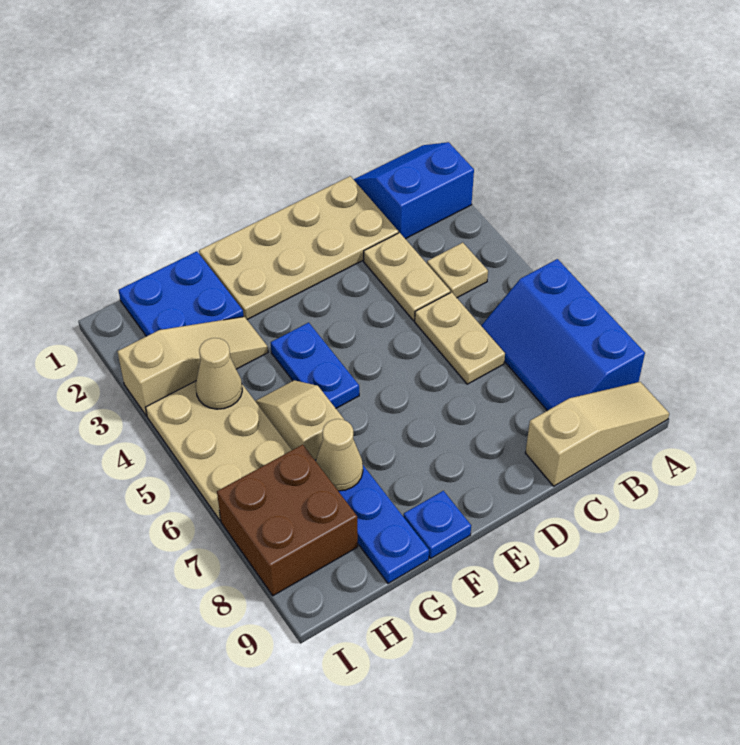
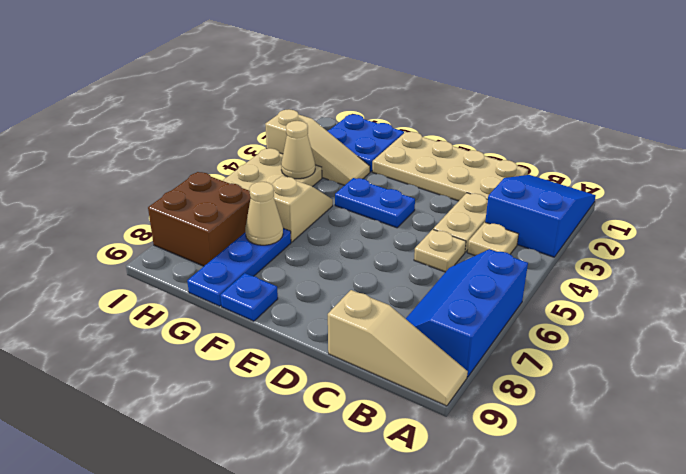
blue 2x2 slope [353,142,474,239] -> blue 2x3 slope [485,175,596,257]
tan 1x2 plate [415,292,505,384] -> tan 1x1 plate [414,229,466,272]
blue 1x2 plate [271,323,359,408] -> blue 1x2 plate turned to [335,178,415,228]

